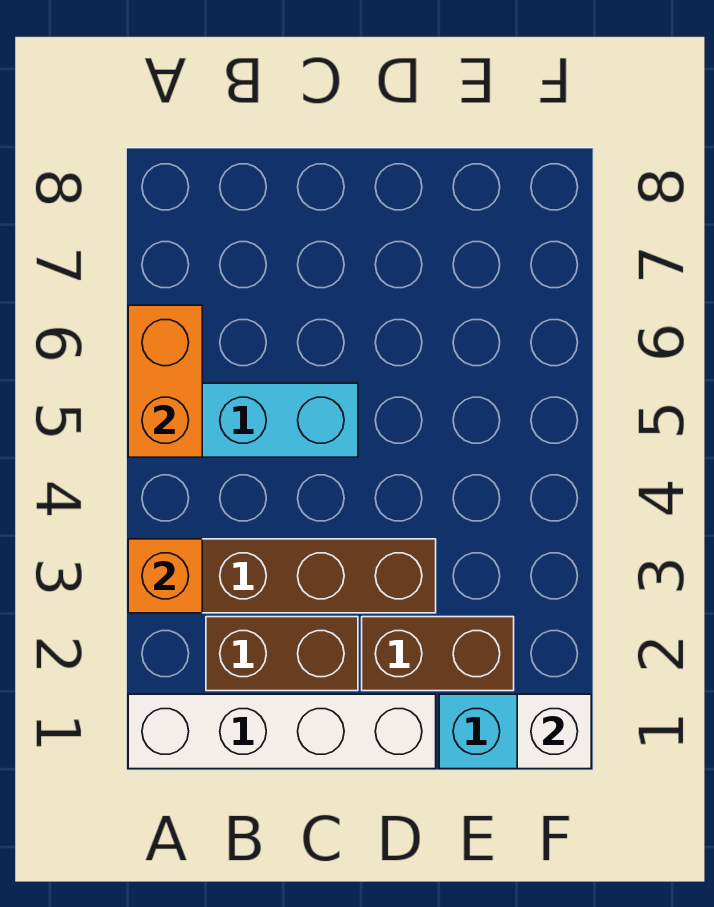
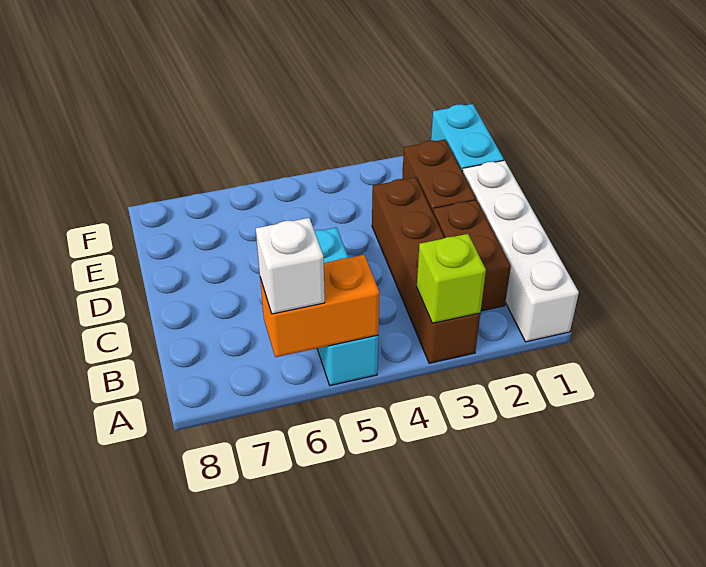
orange 1x1 brick [128,539,202,613] -> lime 1x1 brick [417,234,486,323]
white 1x1 brick [517,694,591,769] -> white 1x1 brick moved to [256,218,325,314]

